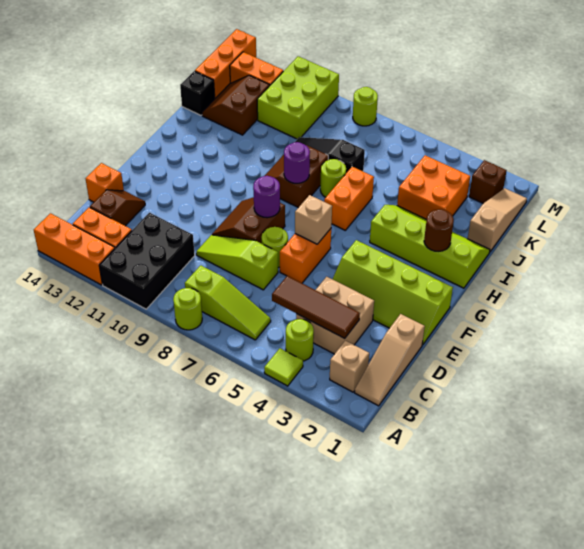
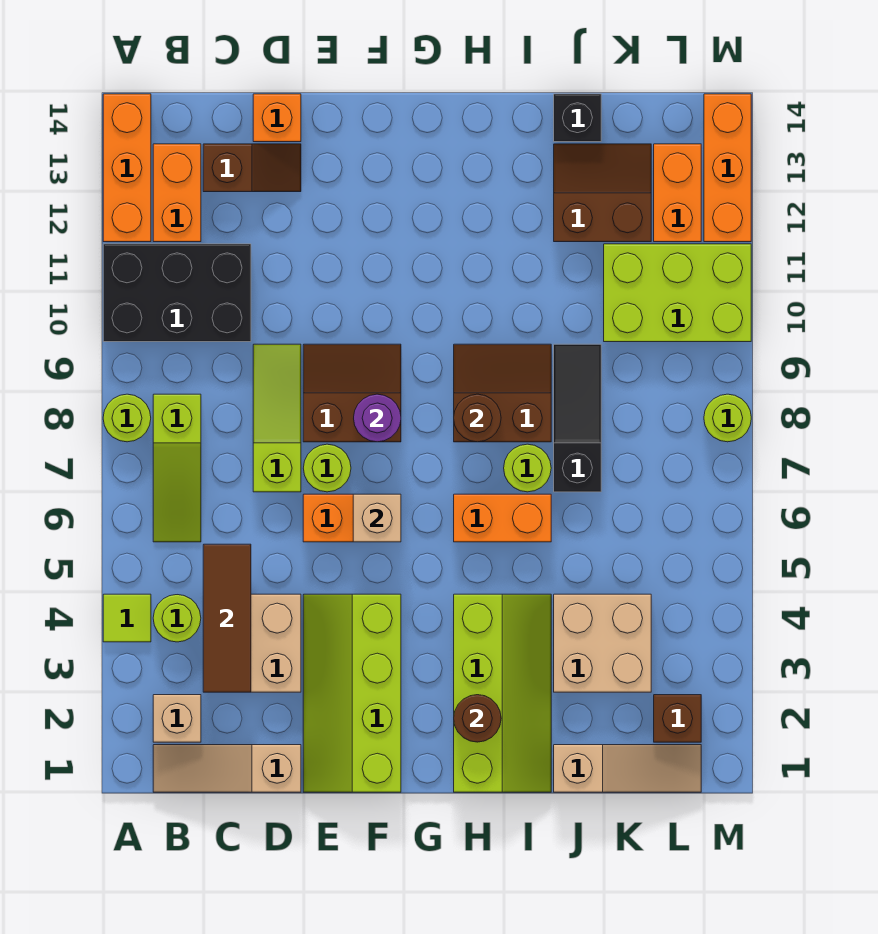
purple 1x1 round brick [284,142,310,183] -> brown 1x1 round brick [454,394,501,442]
orange 2x2 brick [397,155,470,220] -> tan 2x2 brick [554,594,651,692]
orange 1x3 brick [195,29,256,98] -> orange 1x3 brick turned to [704,94,751,242]

